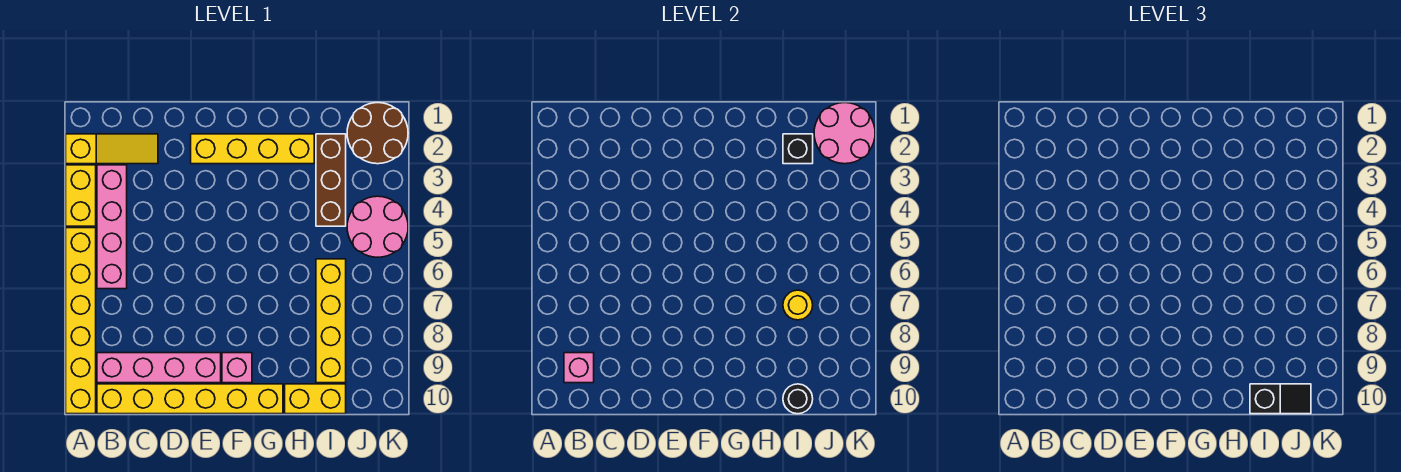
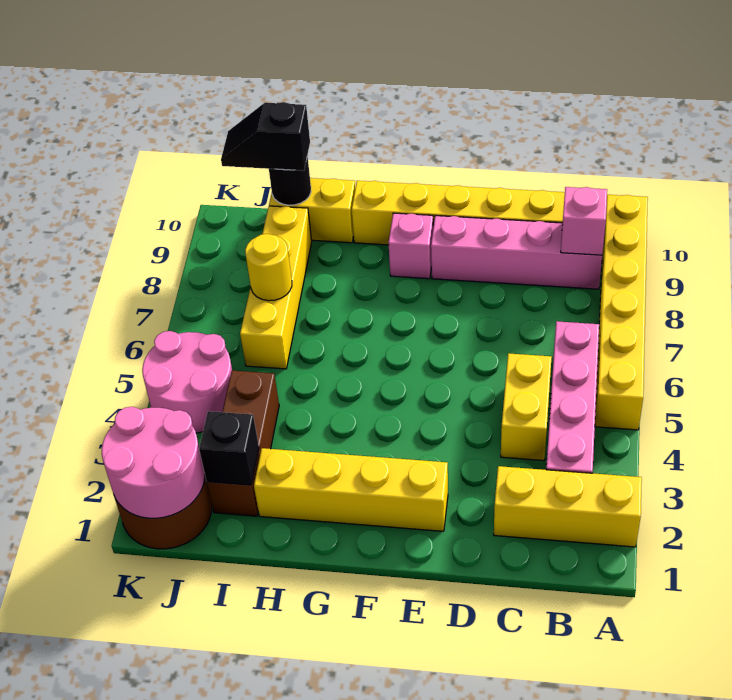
yellow 1x3 slope [66,134,158,164] -> yellow 1x3 brick [494,466,642,547]
yellow 1x2 brick [66,165,96,226] -> yellow 1x2 brick moved to [501,353,552,461]

